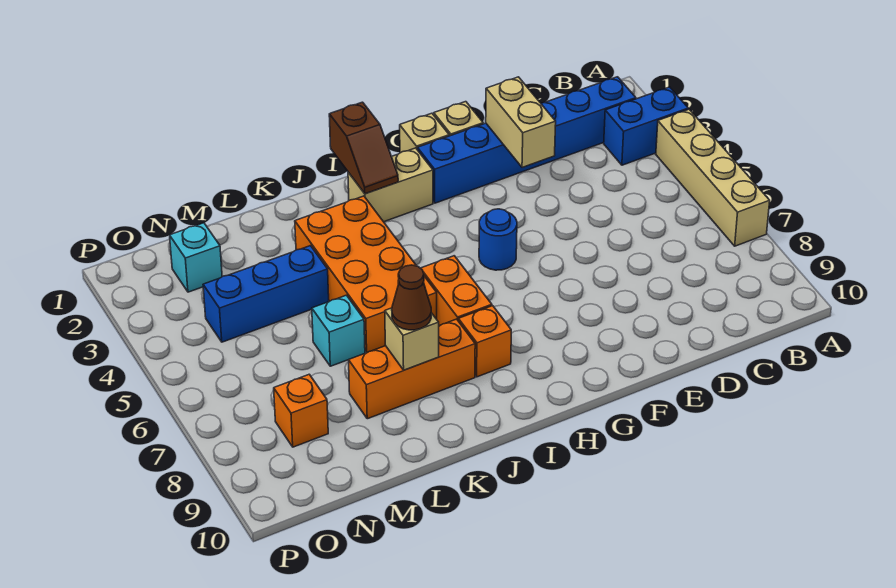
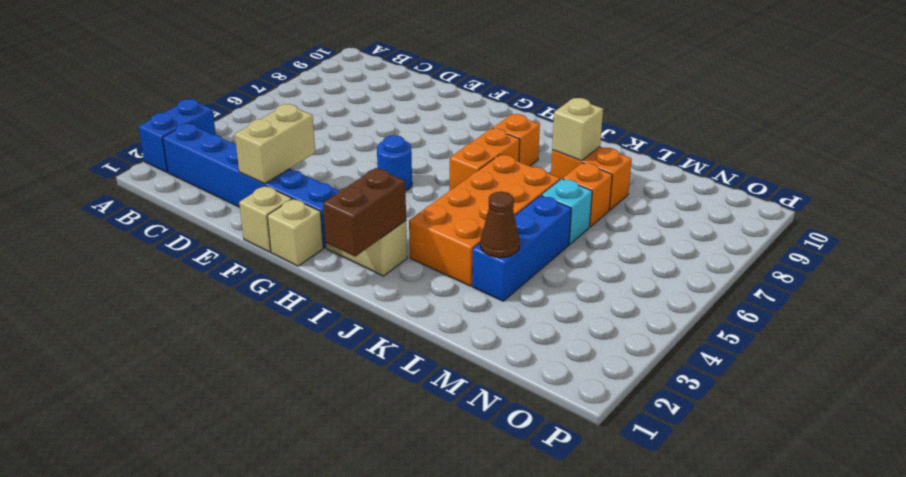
blue 1x2 brick [604,87,688,165] -> blue 1x2 brick turned to [138,99,216,172]
tan 1x4 brick [656,109,770,246] -> none
brown 1x2 slope [329,102,398,194] -> brown 1x2 brick [323,168,406,256]
orange 1x3 brick [349,319,475,419] -> orange 1x2 brick [551,147,632,210]
brown 1x1 cone [392,265,431,330] -> brown 1x1 cone moved to [480,192,520,258]
blue 1x3 brick [203,246,329,342] -> blue 1x3 brick turned to [472,195,571,301]
cyan 1x1 brick [170,223,222,292] -> none
orange 1x1 brick [274,374,328,447] -> orange 1x1 brick moved to [563,163,612,227]

